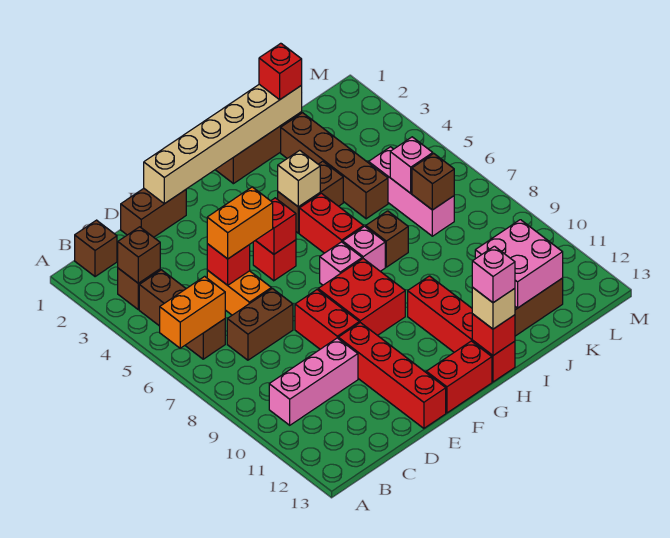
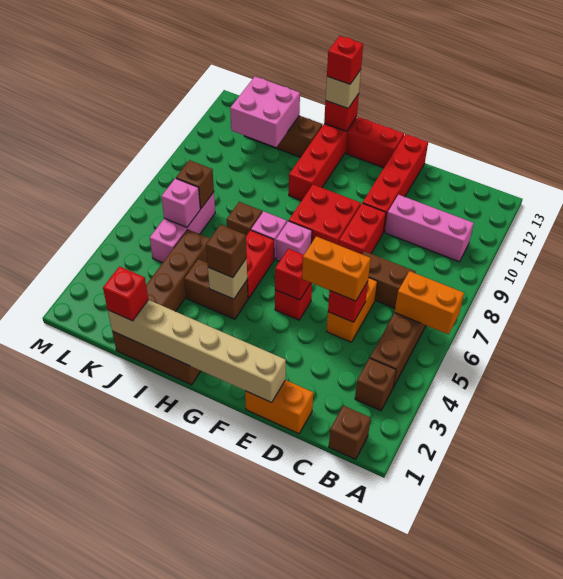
brown 1x1 brick [118,227,160,283] -> brown 1x1 brick moved to [206,225,247,278]
brown 1x2 brick [121,189,186,237] -> orange 1x2 brick [245,380,313,434]
pink 1x1 brick [472,246,515,303] -> red 1x1 brick [327,36,363,84]

